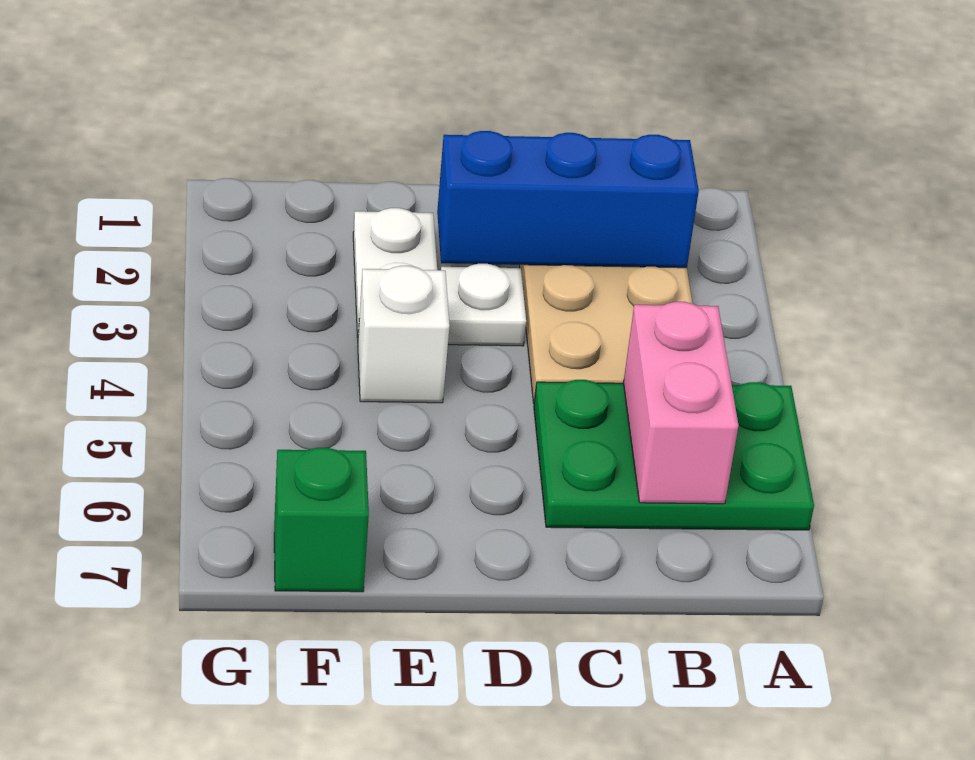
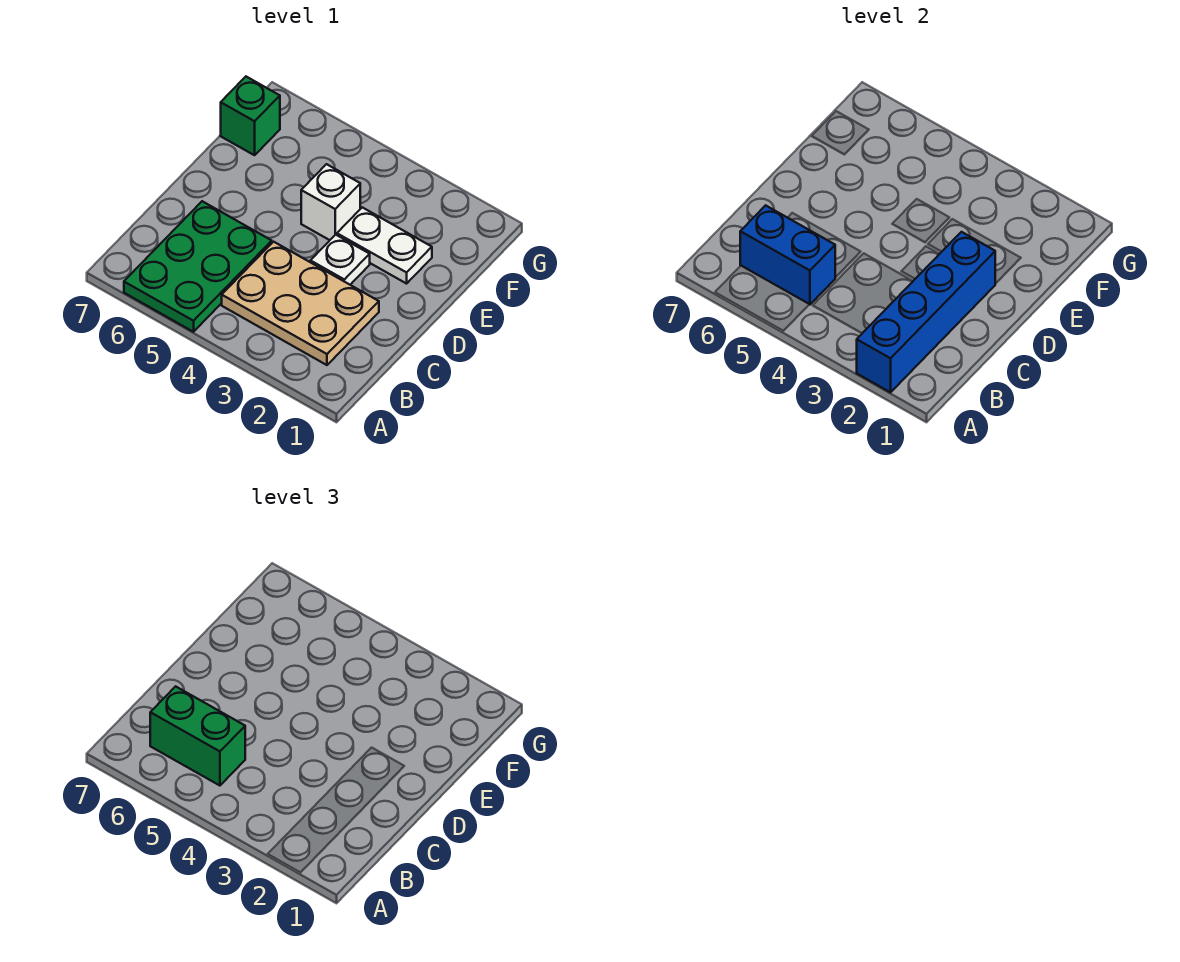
blue 1x3 brick [437,131,699,268] -> blue 1x4 brick [857,232,995,392]
pink 1x2 brick [624,302,739,504] -> blue 1x2 brick [740,205,835,305]
none -> green 1x2 brick [150,686,245,786]

